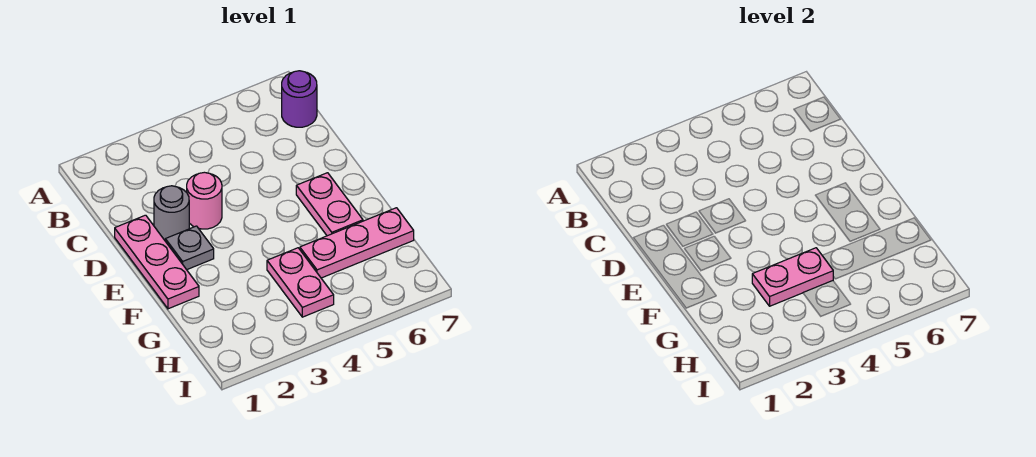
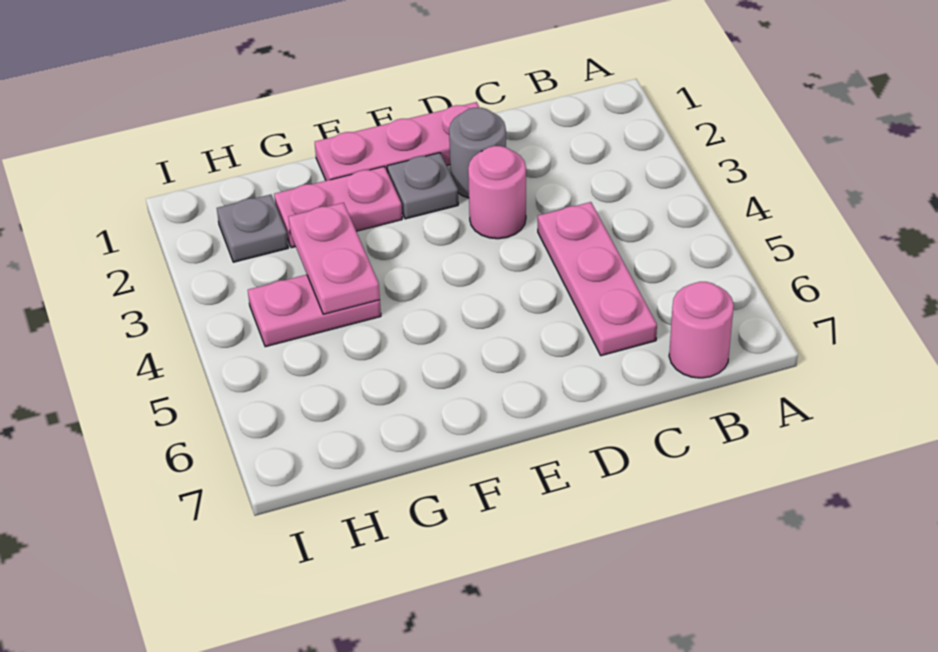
purple 1x1 round brick [282,71,317,127] -> pink 1x1 round brick [669,282,734,378]
pink 1x2 plate [296,173,363,236] -> pink 1x2 plate moved to [274,167,402,248]
pink 1x3 plate [300,208,414,278] -> pink 1x3 plate moved to [538,202,657,356]
none -> grey 1x1 plate [217,195,288,262]

